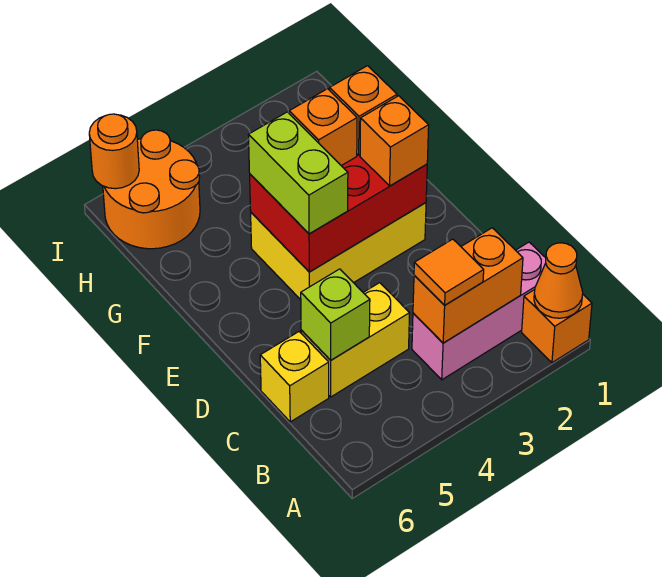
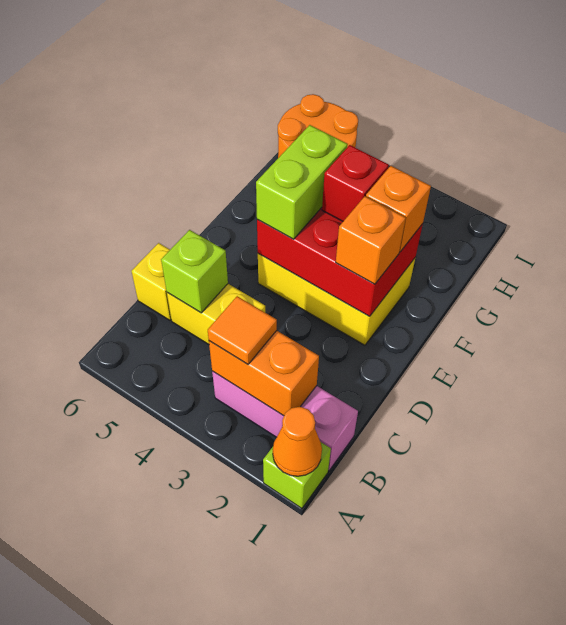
orange 1x1 brick [522,290,592,363] -> lime 1x1 brick [263,442,331,508]
orange 1x1 brick [289,89,357,166] -> red 1x1 brick [322,145,389,221]
orange 1x1 round brick [89,114,139,189] -> none

